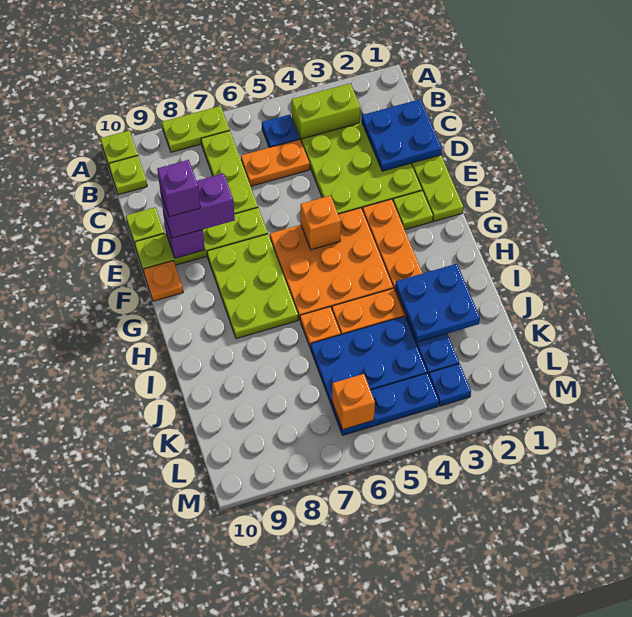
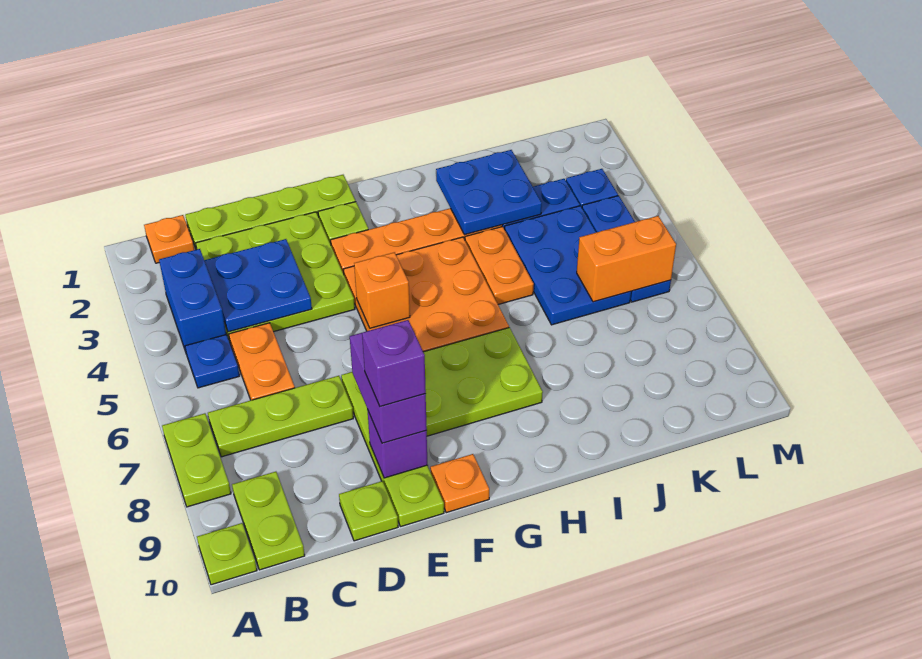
lime 1x2 brick [292,83,360,142] -> blue 1x2 brick [159,249,226,352]
lime 1x1 plate [109,156,147,195] -> lime 1x2 plate [232,472,305,570]
blue 2x2 plate [362,99,442,171] -> blue 2x2 plate moved to [204,239,312,332]
orange 1x1 plate [300,307,341,348] -> orange 1x1 plate moved to [144,215,194,263]
orange 1x1 brick [332,374,375,429] -> orange 1x2 brick [577,216,676,302]

